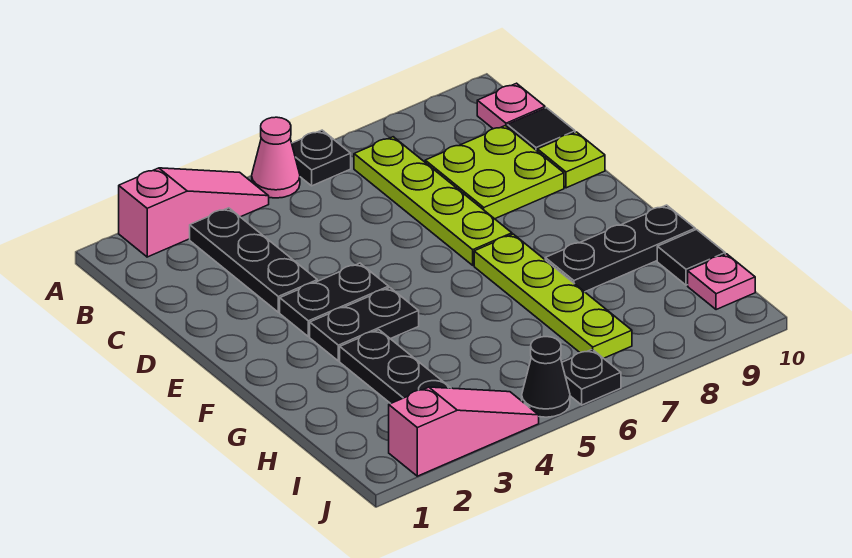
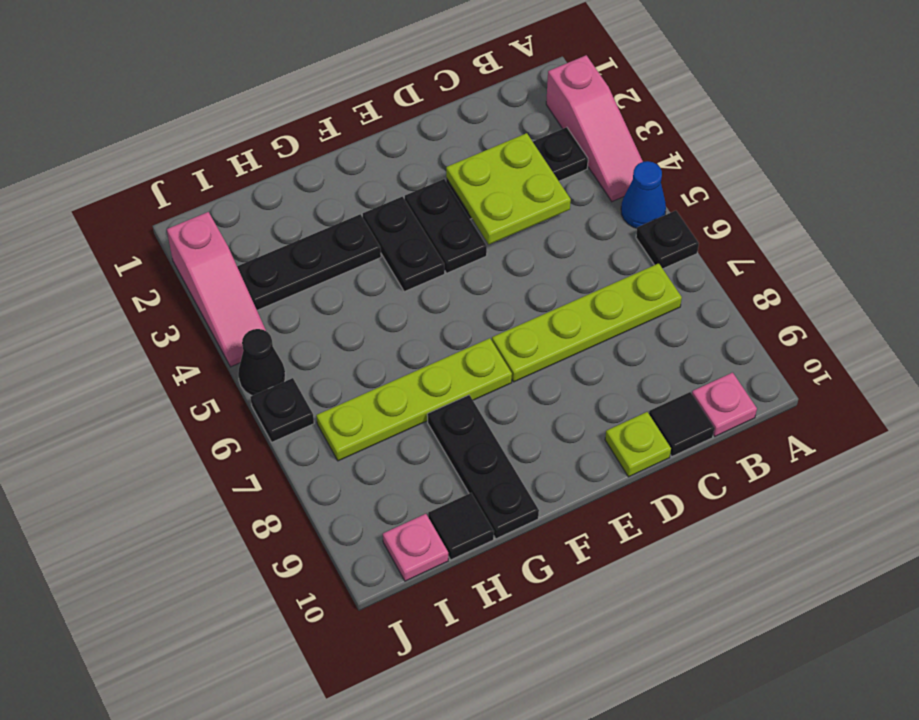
pink 1x1 cone [252,117,300,198] -> blue 1x1 cone [621,161,666,228]
lime 2x2 plate [425,126,564,219] -> lime 2x2 plate moved to [446,133,571,244]

